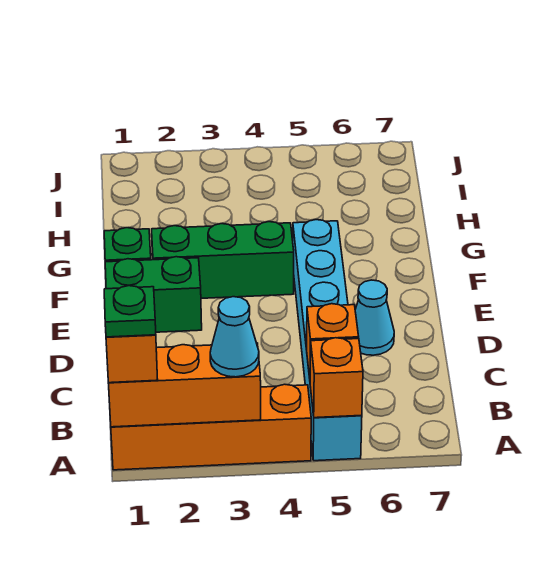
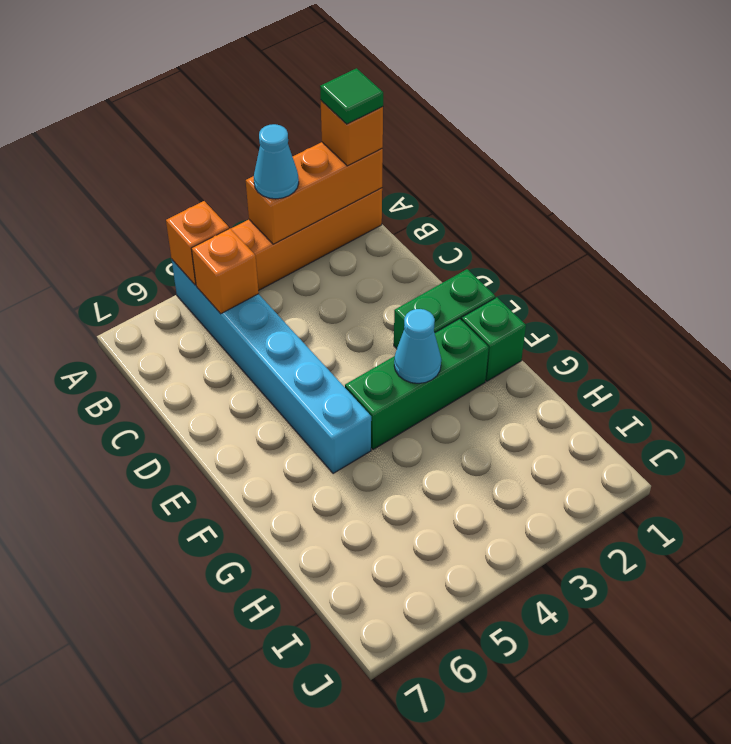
green 1x1 plate [104,286,156,337] -> green 1x1 tile [320,68,383,124]
cyan 1x1 cone [355,280,394,355] -> cyan 1x1 cone moved to [394,309,441,383]

